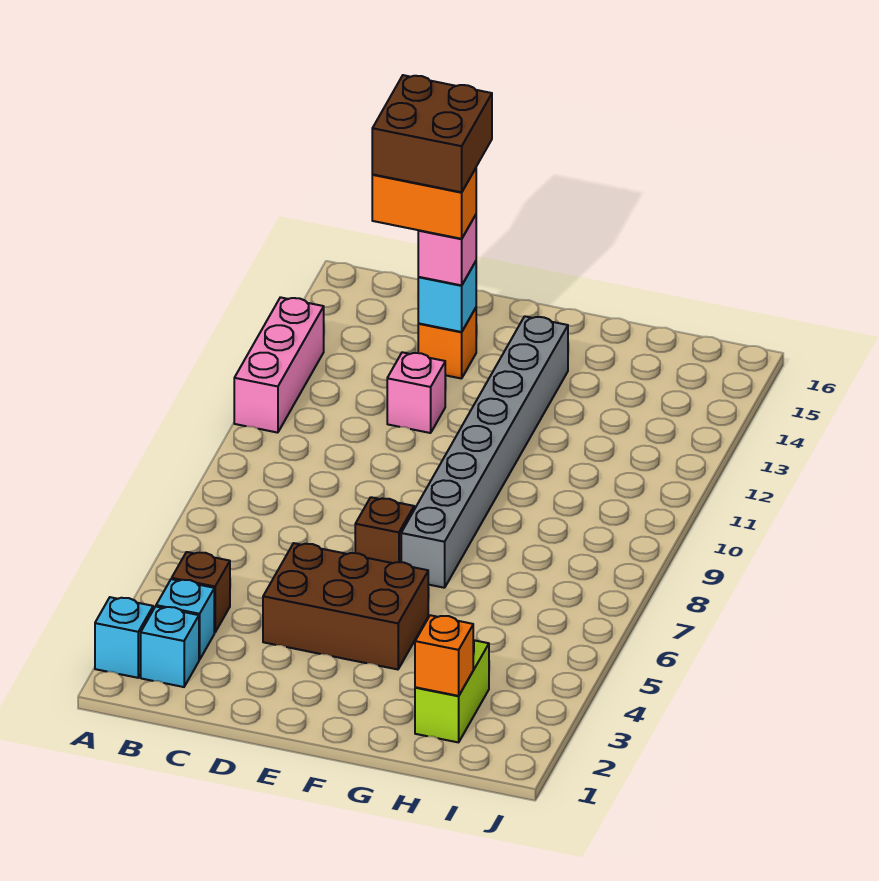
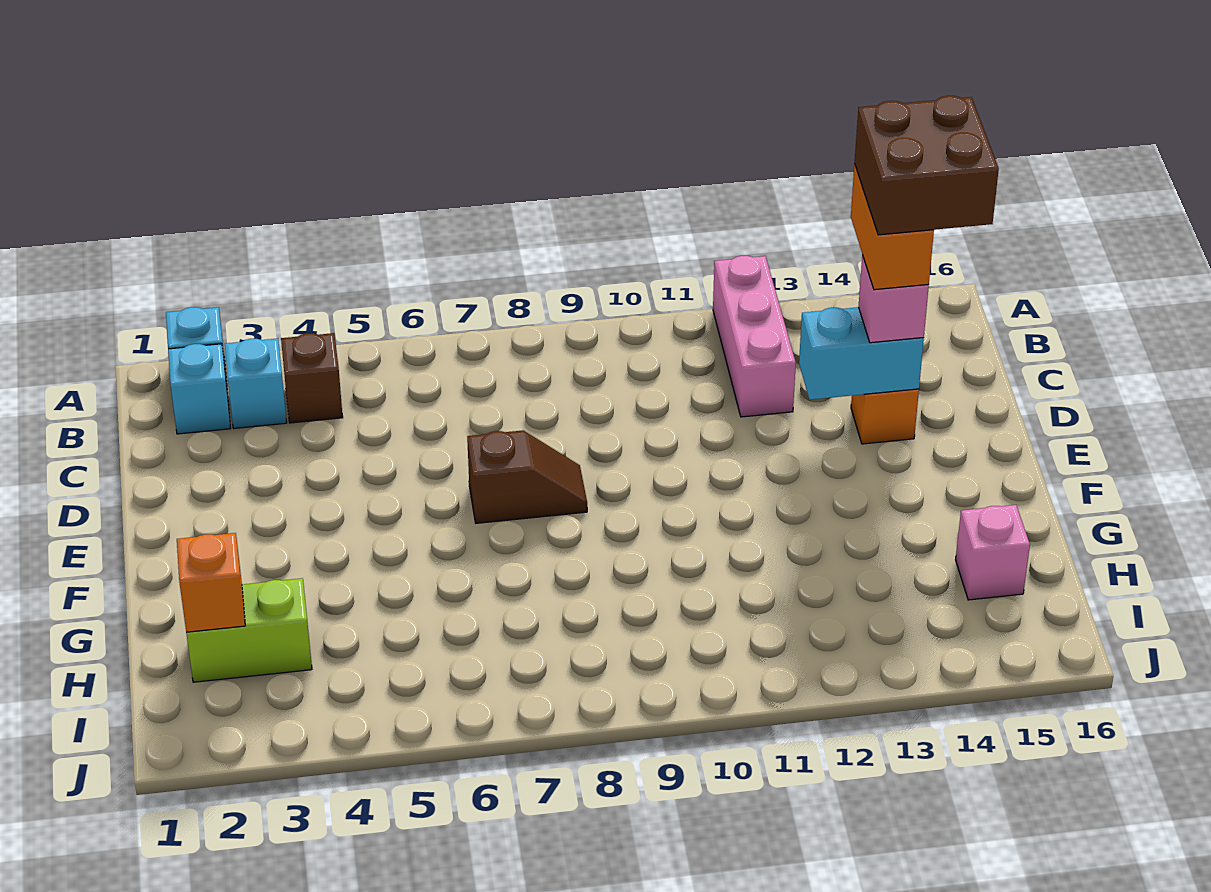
pink 1x3 brick [234,297,324,433] -> pink 1x3 brick turned to [713,256,796,417]
brown 2x3 brick [263,543,428,669] -> none
pink 1x1 brick [387,352,445,433] -> pink 1x1 brick moved to [956,505,1030,600]
cyan 1x1 brick [418,262,476,332] -> cyan 1x2 brick [799,307,924,400]
grey 1x8 brick [401,316,568,588] -> none

